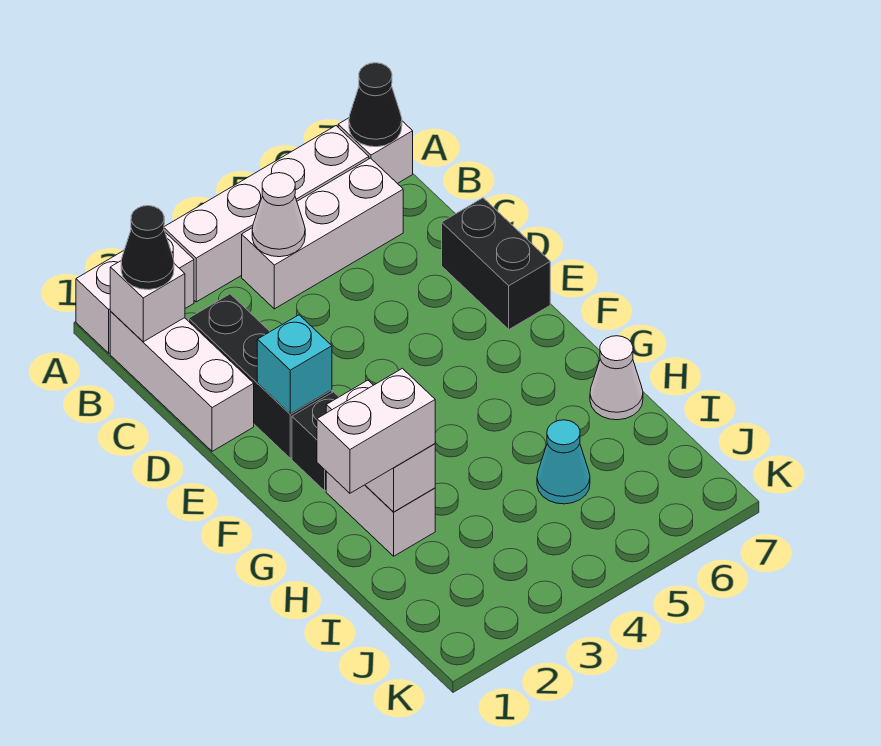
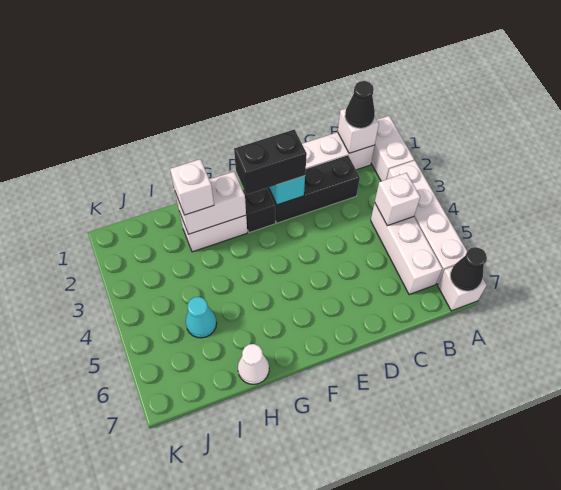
white 1x1 cone [252,173,305,257] -> white 1x1 brick [375,173,420,226]
black 1x2 brick [442,198,550,329] -> black 1x2 brick moved to [234,129,307,195]
white 1x2 brick [317,368,435,493] -> white 1x1 brick [170,159,214,215]

